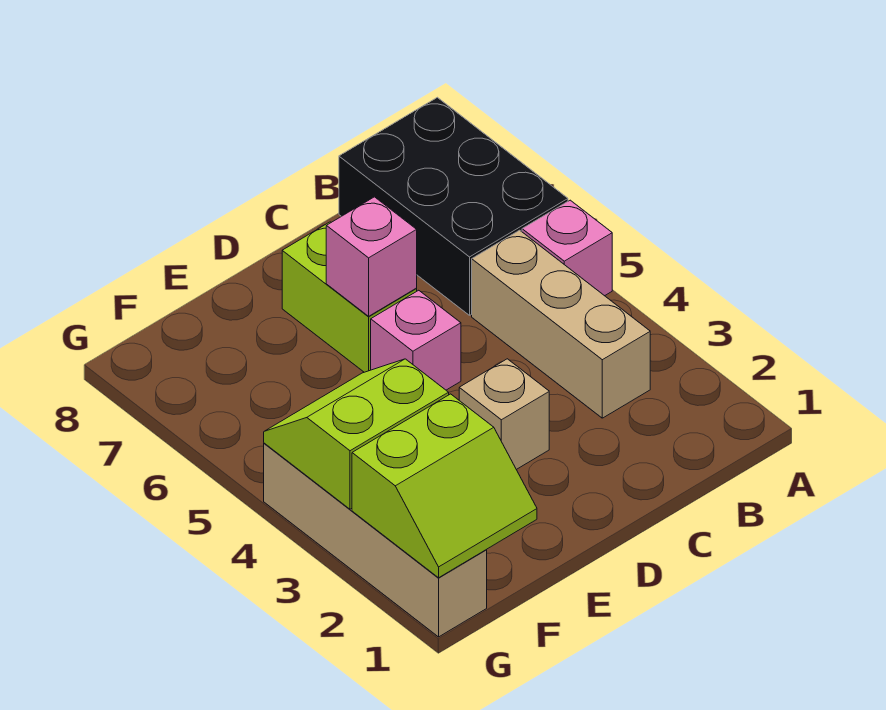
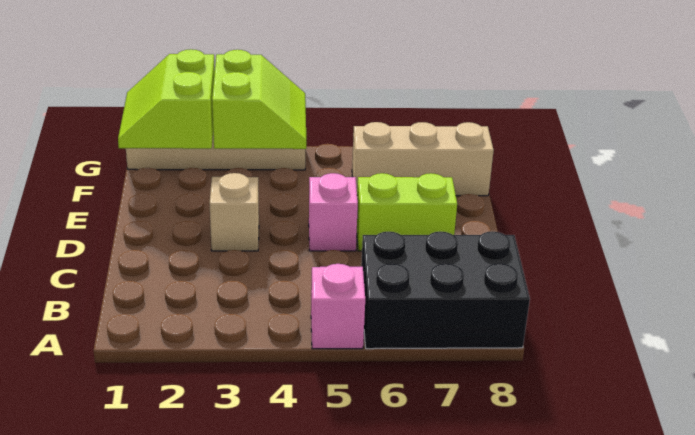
tan 1x3 brick [472,230,650,418] -> tan 1x3 brick moved to [352,122,494,196]
pink 1x1 brick [326,197,417,316] -> none

